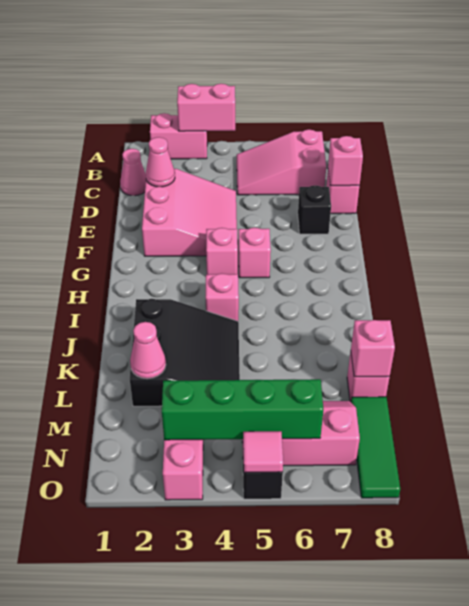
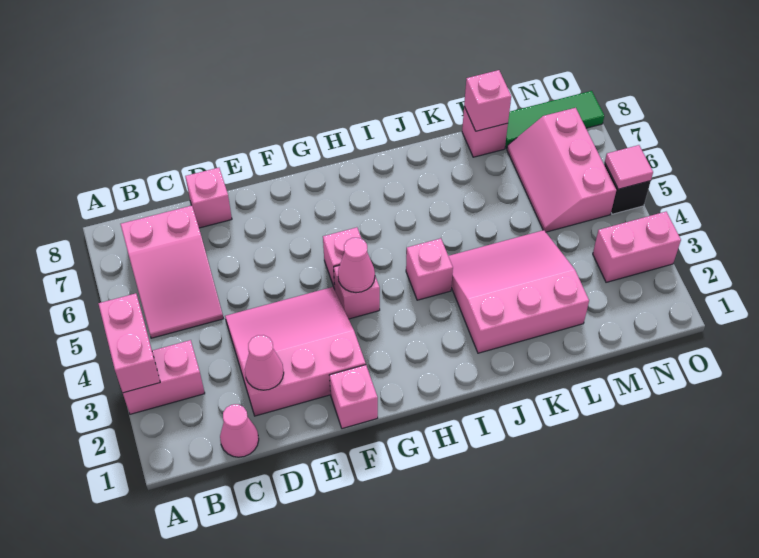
pink 1x2 brick [150,113,207,159] -> pink 1x2 brick turned to [123,340,205,414]
pink 1x1 brick [328,136,363,186] -> pink 1x1 brick moved to [330,365,378,429]
black 1x1 brick [298,185,331,234] -> none
black 3x3 slope [130,299,240,406] -> pink 3x3 slope [448,230,589,353]
pink 1x1 cone [130,322,166,379] -> pink 1x1 cone moved to [338,238,375,293]
green 1x4 brick [162,379,323,440] -> none

